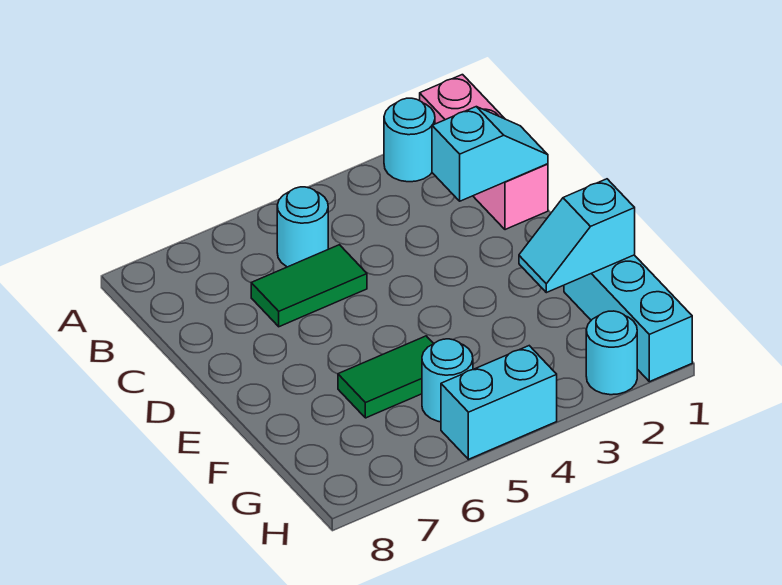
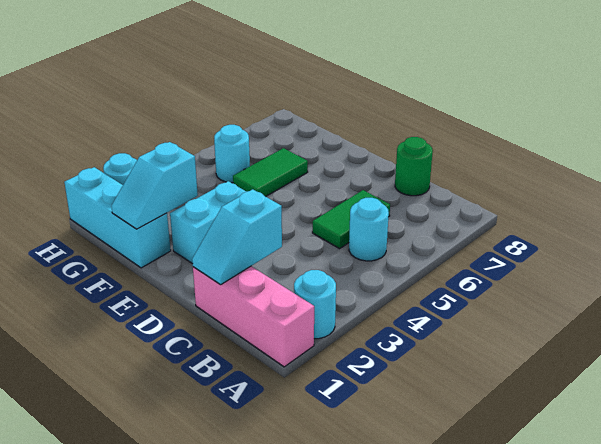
none -> green 1x1 round brick [395,137,433,196]
cyan 1x2 slope [519,179,635,293] -> cyan 1x2 slope turned to [111,142,198,229]
cyan 1x2 brick [441,346,557,459] -> cyan 1x2 brick moved to [170,181,246,264]

